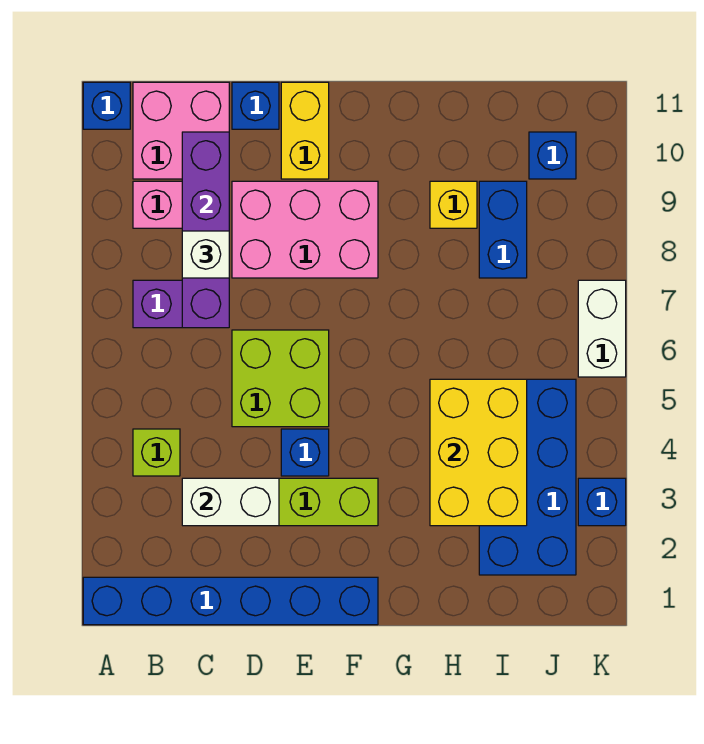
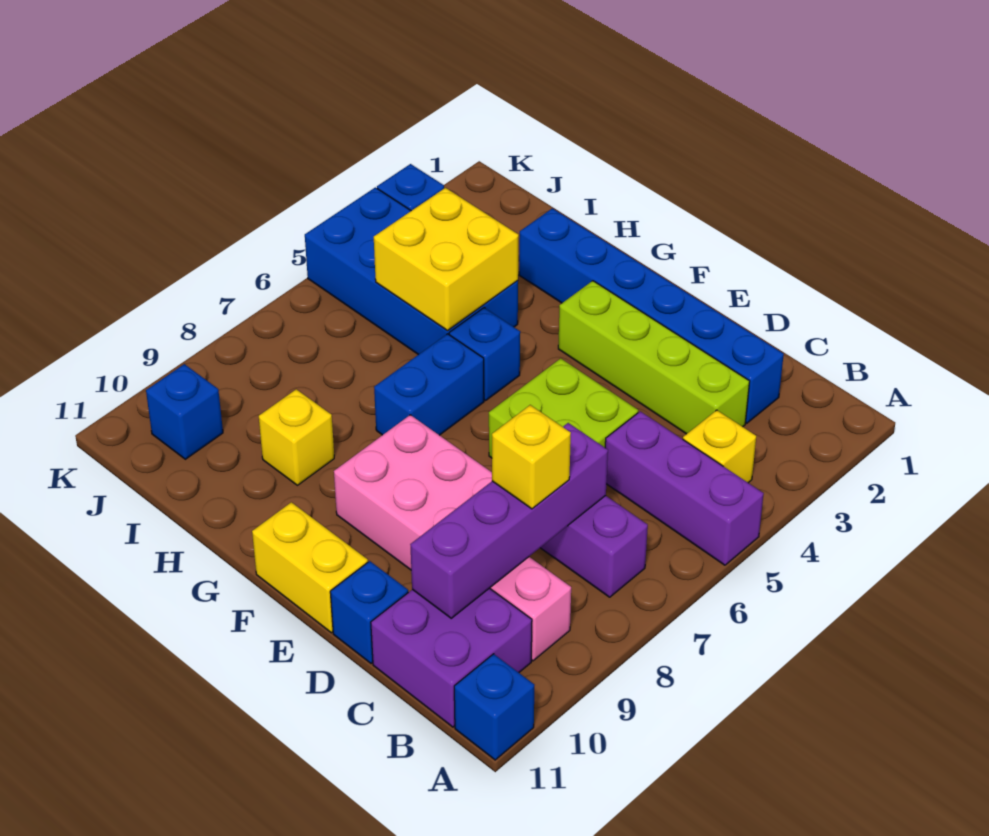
blue 1x6 brick [83,577,378,625] -> blue 1x6 brick moved to [519,208,784,423]
none -> purple 1x3 brick [605,411,764,565]
lime 1x1 brick [133,429,180,476] -> yellow 1x1 brick [683,410,756,483]
pink 2x2 brick [133,82,229,179] -> purple 2x2 brick [371,588,532,727]
white 1x2 brick [182,478,279,526] -> none
white 1x1 brick [182,231,229,278] -> yellow 1x1 brick [492,405,571,509]
blue 1x1 brick [281,429,329,476] -> blue 1x1 brick moved to [449,308,520,401]
yellow 1x2 brick [281,82,329,179] -> yellow 1x2 brick turned to [252,502,368,633]
yellow 2x3 brick [430,379,527,526] -> yellow 2x2 brick [374,188,519,331]
blue 2x4 brick [479,379,576,575] -> blue 2x4 brick turned to [305,187,518,355]
blue 1x2 brick [479,181,527,278] -> blue 1x2 brick moved to [374,334,484,435]
white 1x2 brick [578,280,626,377] -> none

